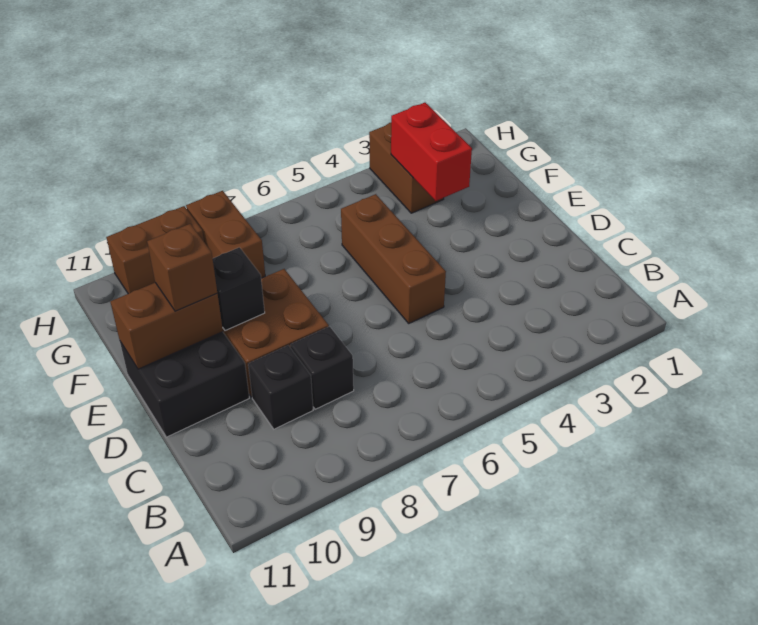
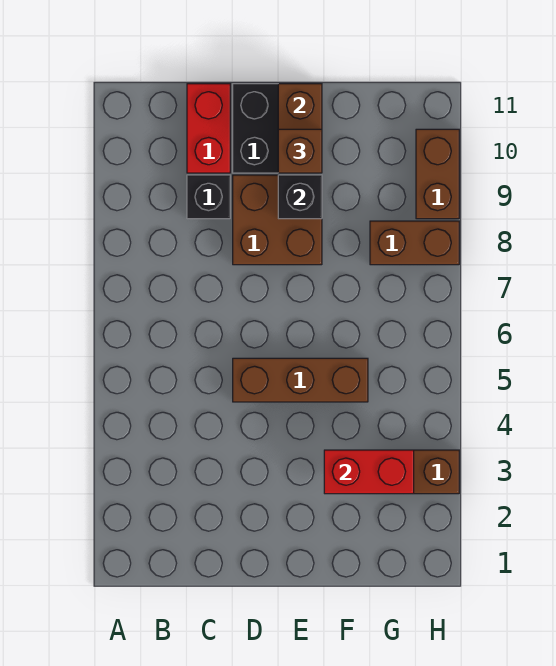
black 1x1 brick [291,327,354,409] -> none
none -> red 1x2 brick [187,84,230,173]

